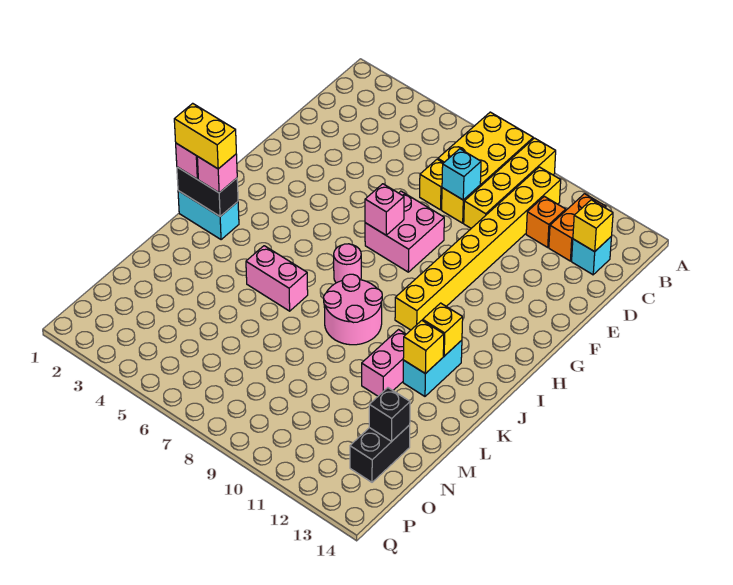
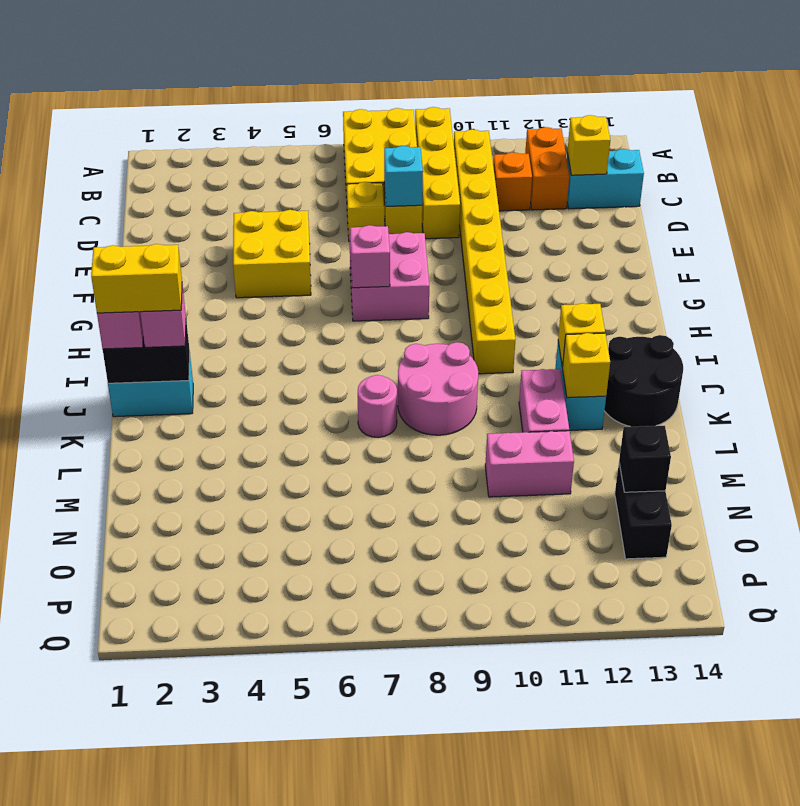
cyan 1x1 brick [572,237,611,275] -> cyan 1x2 brick [567,149,644,209]
none -> yellow 2x2 brick [233,210,311,298]
pink 1x1 round brick [334,244,361,283] -> pink 1x1 round brick moved to [358,375,397,438]
none -> black 2x2 round brick [605,335,683,427]
pink 1x2 brick [246,246,308,311] -> pink 1x2 brick moved to [485,431,574,497]

